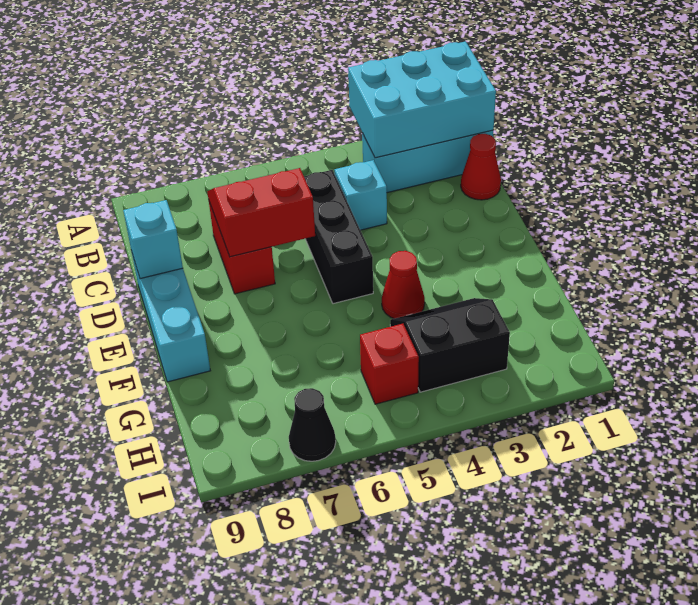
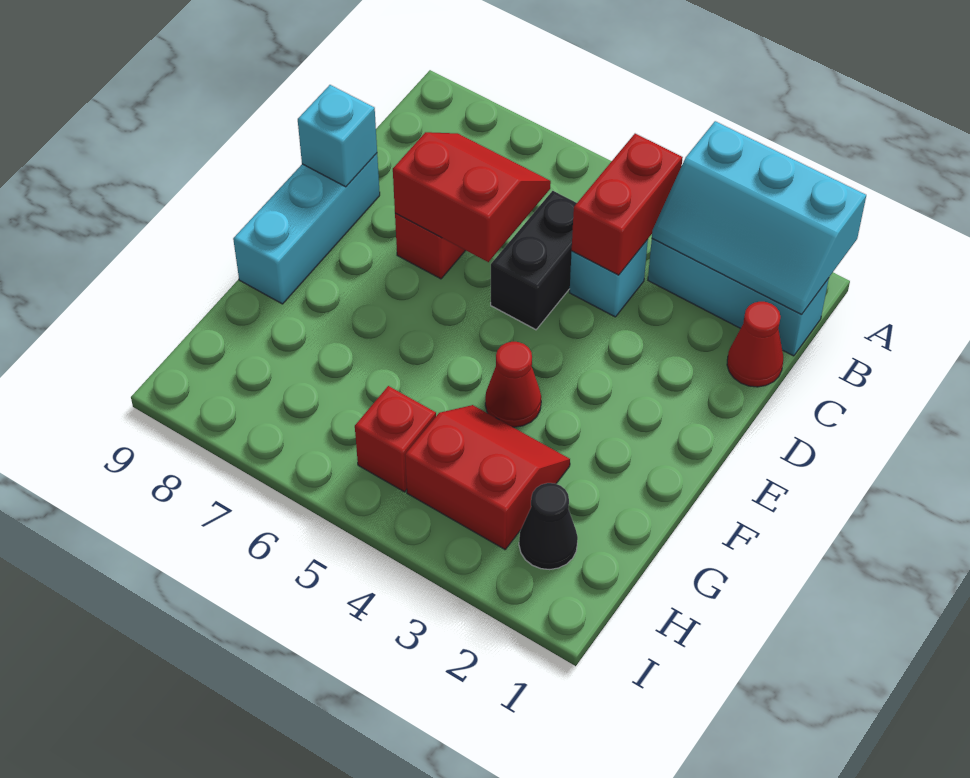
cyan 2x3 brick [348,41,496,158] -> cyan 2x3 slope [652,121,866,315]
none -> red 1x2 brick [572,134,683,275]
black 1x3 brick [304,170,373,304] -> black 1x2 brick [491,191,577,330]
black 2x2 slope [390,298,510,392] -> red 2x2 slope [405,405,570,549]
black 1x1 cone [289,388,336,461] -> black 1x1 cone moved to [519,483,578,570]

